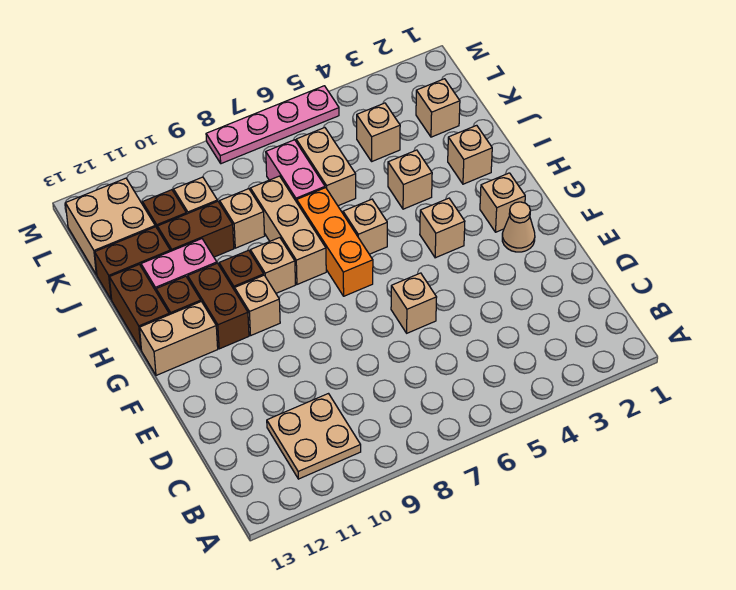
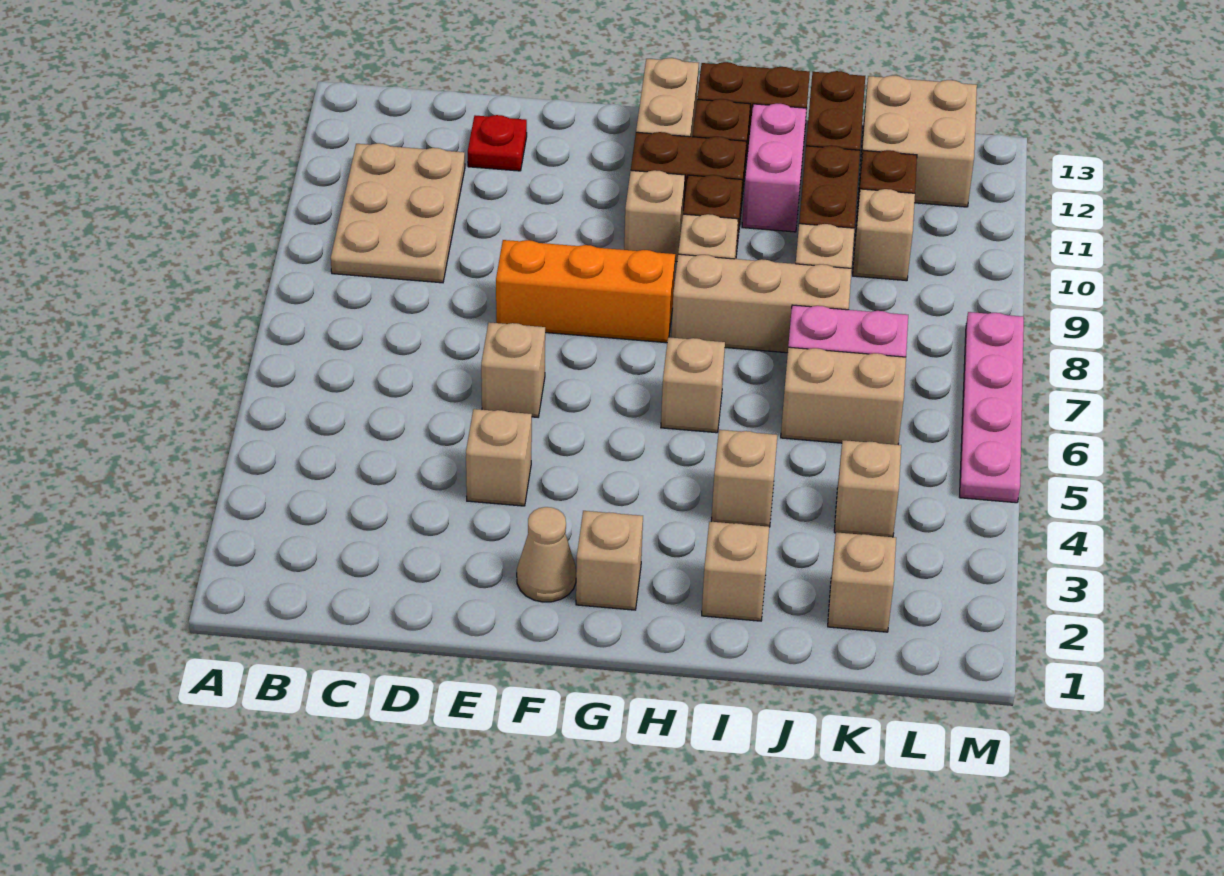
tan 2x2 plate [267,394,361,479] -> tan 2x3 plate [331,143,465,283]
none -> red 1x1 plate [468,115,527,171]
tan 1x1 brick [420,198,465,258] -> tan 1x1 brick moved to [466,409,532,506]
orange 1x3 brick [297,188,373,296] -> orange 1x3 brick moved to [496,240,675,343]

